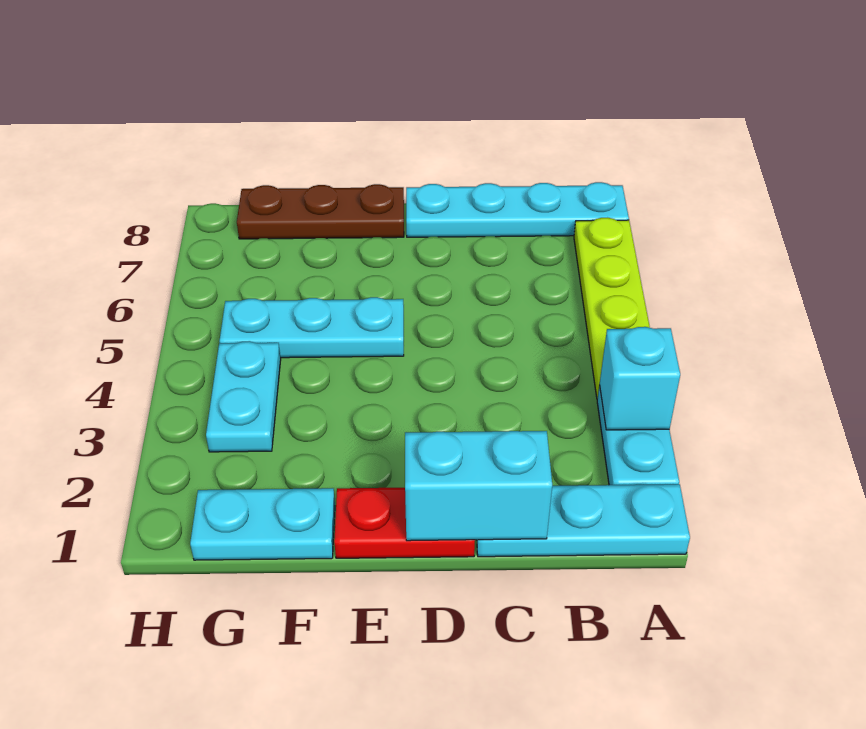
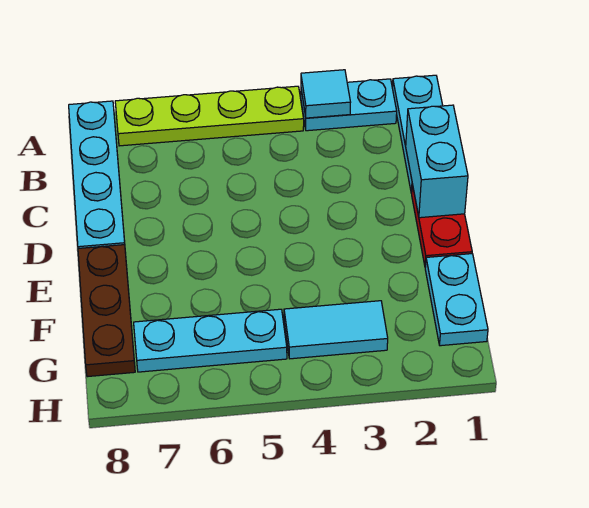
cyan 1x1 brick [600,327,680,430] -> cyan 1x1 tile [301,70,351,118]
cyan 1x3 plate [220,297,404,358] -> cyan 1x3 plate turned to [134,309,287,372]
cyan 1x2 plate [206,341,281,452] -> cyan 1x2 tile [284,301,388,359]

